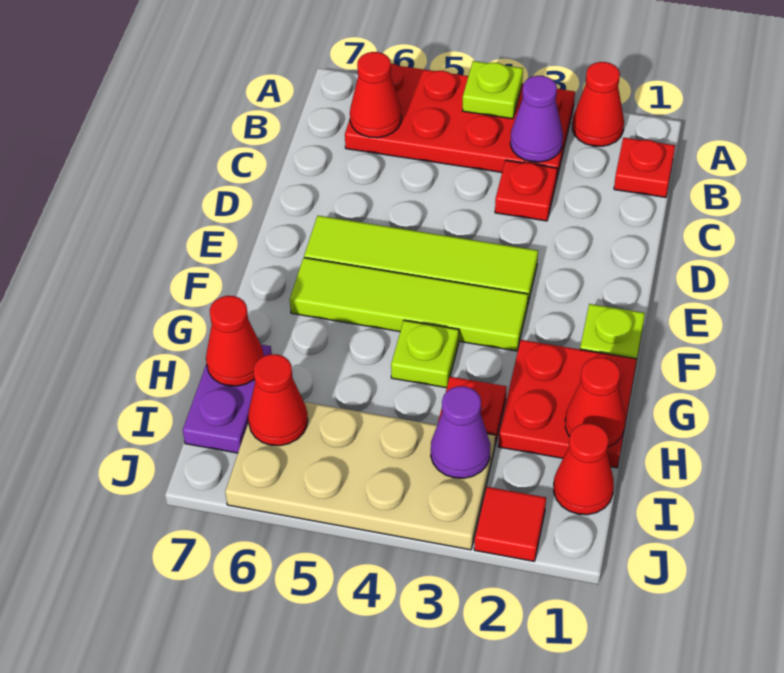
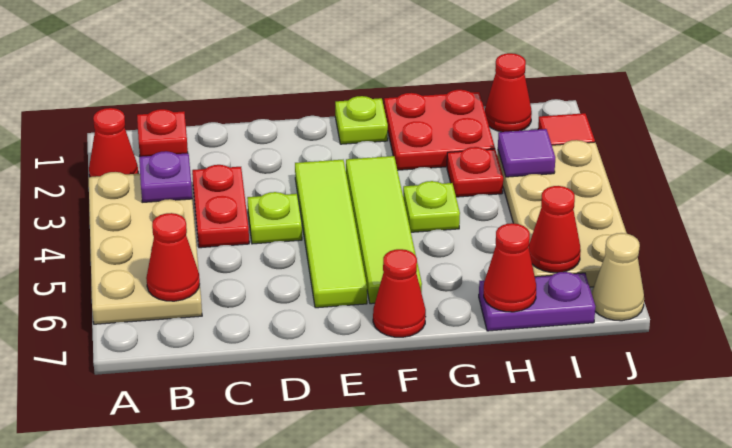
red 2x4 plate [345,63,575,181] -> tan 2x4 plate [89,172,202,324]
lime 1x1 plate [463,61,523,119] -> lime 1x1 plate moved to [247,192,302,244]
purple 1x1 cone [510,76,563,162] -> purple 1x1 plate [139,151,192,202]
red 1x1 plate [495,160,557,221] -> red 1x2 plate [192,165,249,248]
red 1x1 cone [565,357,625,447] -> red 1x1 cone moved to [373,249,426,337]
purple 1x1 cone [431,386,490,478] -> purple 1x1 tile [498,129,555,177]
none -> tan 1x1 cone [592,233,644,321]

